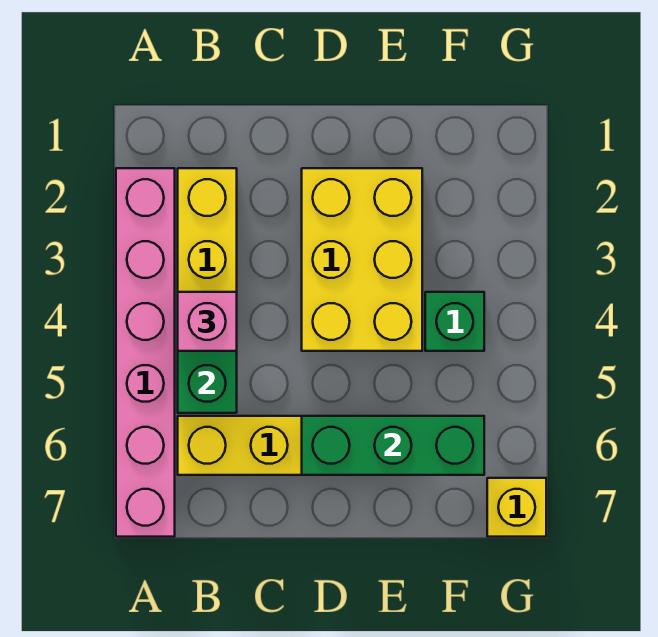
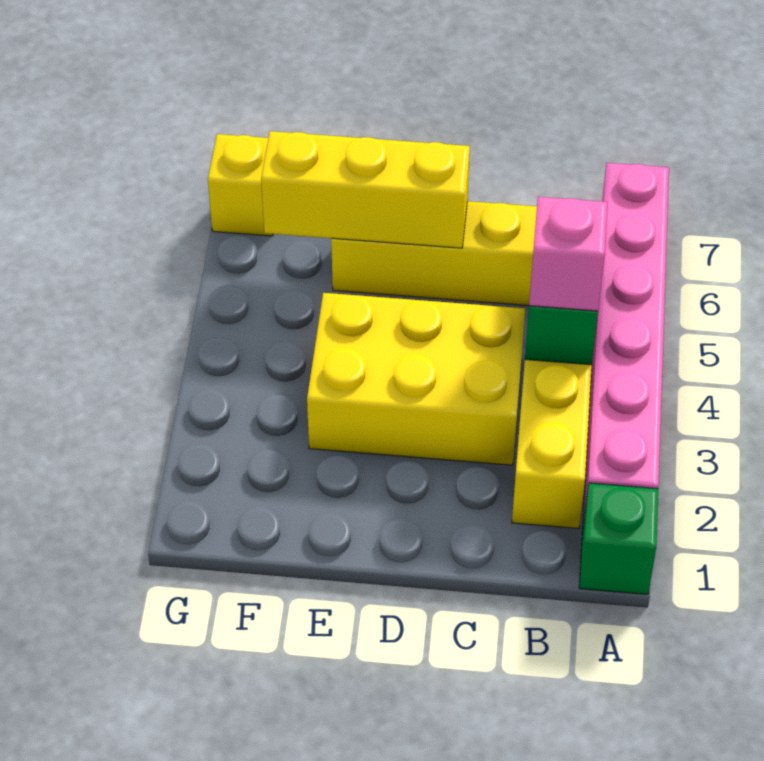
yellow 2x3 brick [302,168,422,351] -> yellow 2x3 brick turned to [307,293,525,465]
green 1x3 brick [302,416,484,475] -> yellow 1x3 brick [261,131,470,248]
green 1x1 brick [425,292,484,351] -> green 1x1 brick moved to [579,483,658,594]

